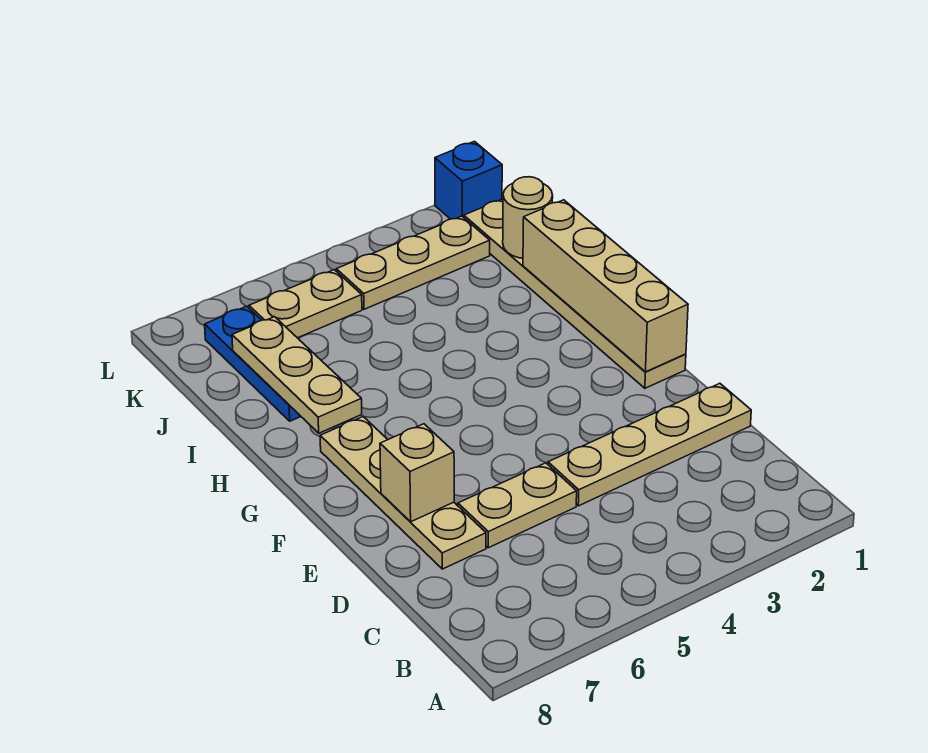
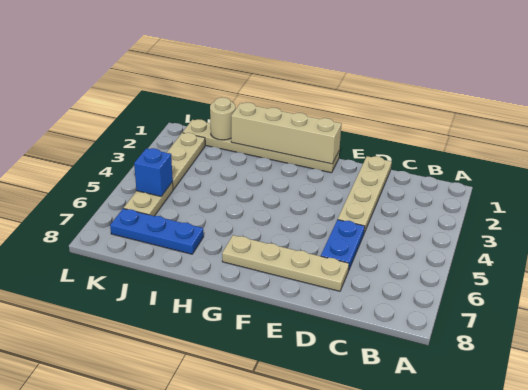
tan 1x2 plate [458,463,577,548] -> blue 1x2 plate [321,220,365,271]
tan 1x1 brick [380,424,454,522] -> none
tan 1x3 plate [232,317,362,433] -> none
blue 1x1 brick [435,141,502,219] -> blue 1x1 brick moved to [134,148,173,196]

